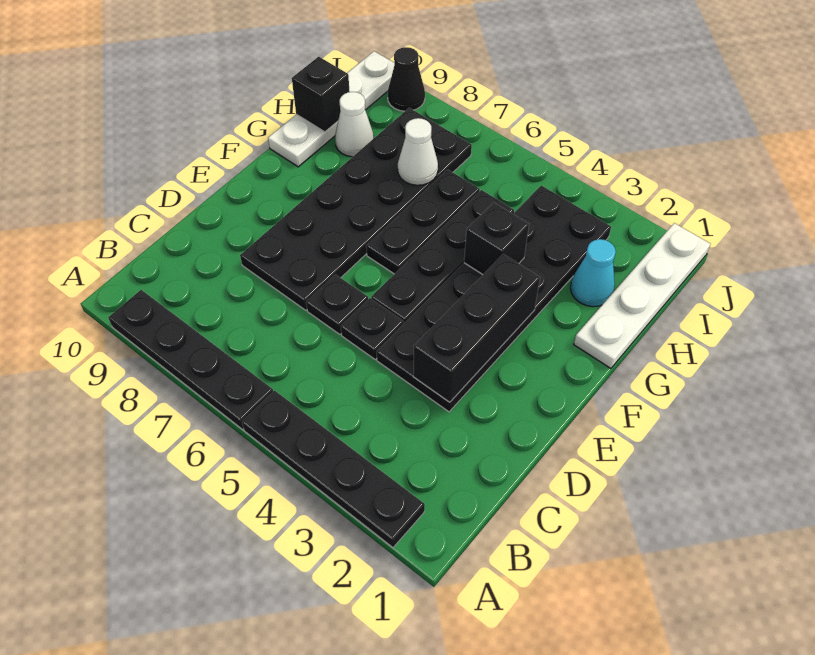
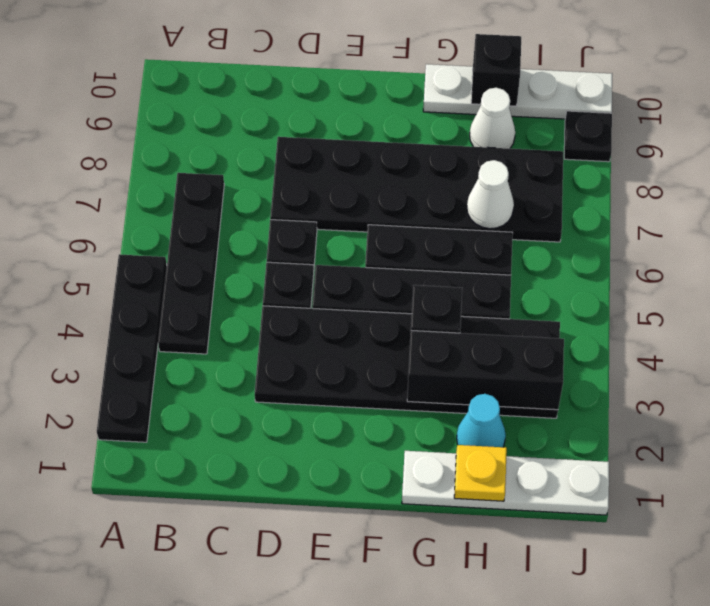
black 1x4 plate [108,290,273,429] -> black 1x4 plate moved to [158,173,224,354]
black 1x3 brick [413,254,540,402] -> black 1x3 brick moved to [407,331,564,410]
none -> yellow 1x1 plate [454,445,507,501]
black 1x1 cone [388,47,425,111] -> black 1x1 plate [564,111,612,162]

